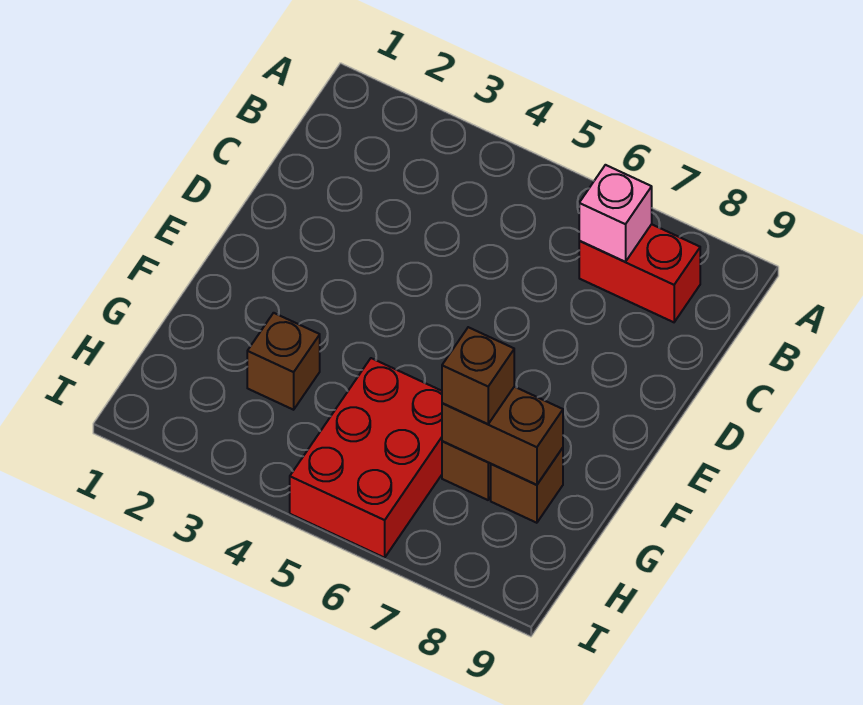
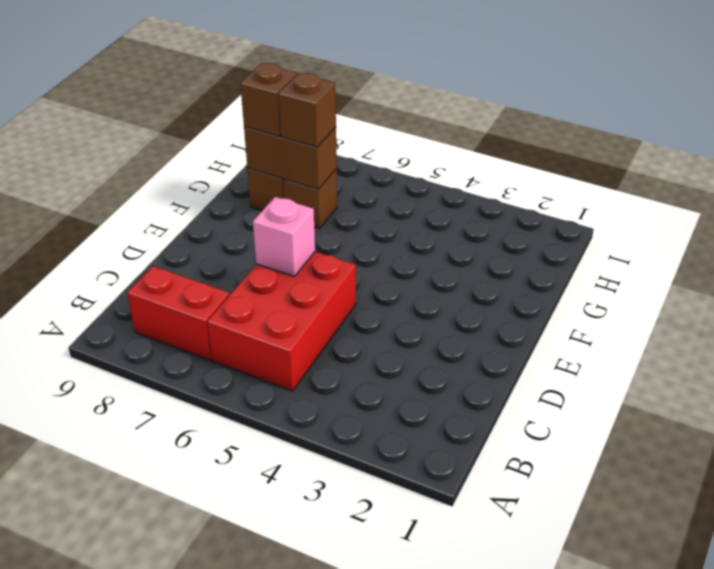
pink 1x1 brick [579,165,652,262] -> pink 1x1 brick moved to [253,197,315,276]
brown 1x1 brick [247,313,320,410] -> brown 1x1 brick moved to [240,63,297,136]
red 2x3 brick [290,358,442,558] -> red 2x3 brick moved to [207,252,356,391]

